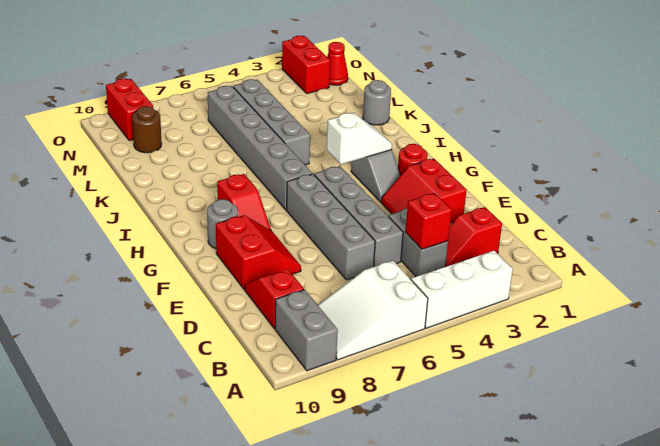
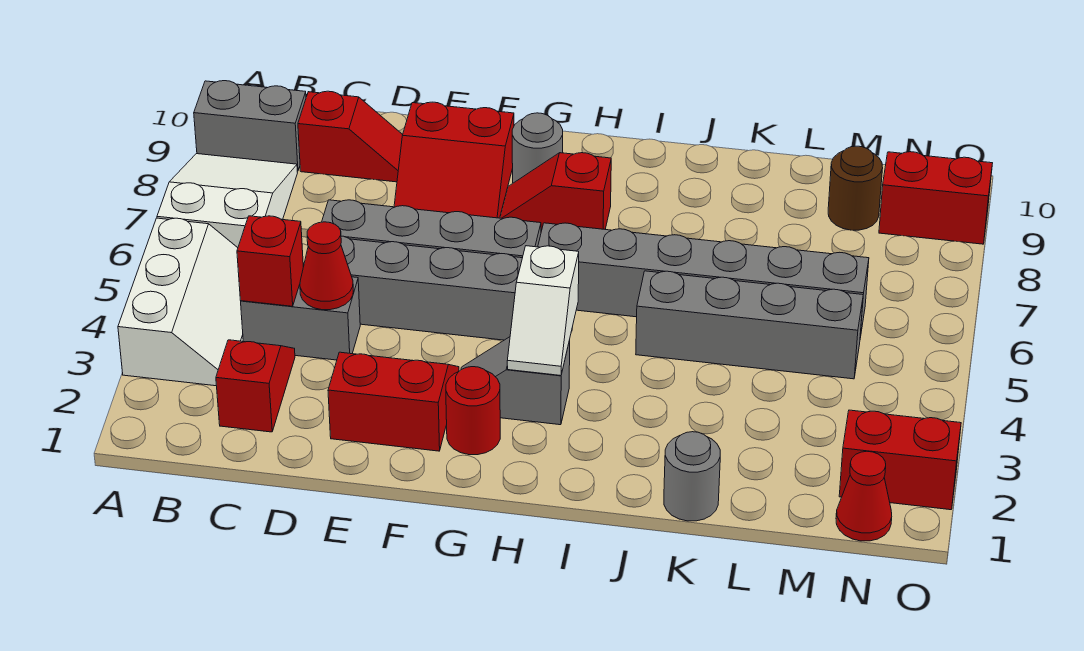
none -> red 1x1 cone [300,222,353,310]

